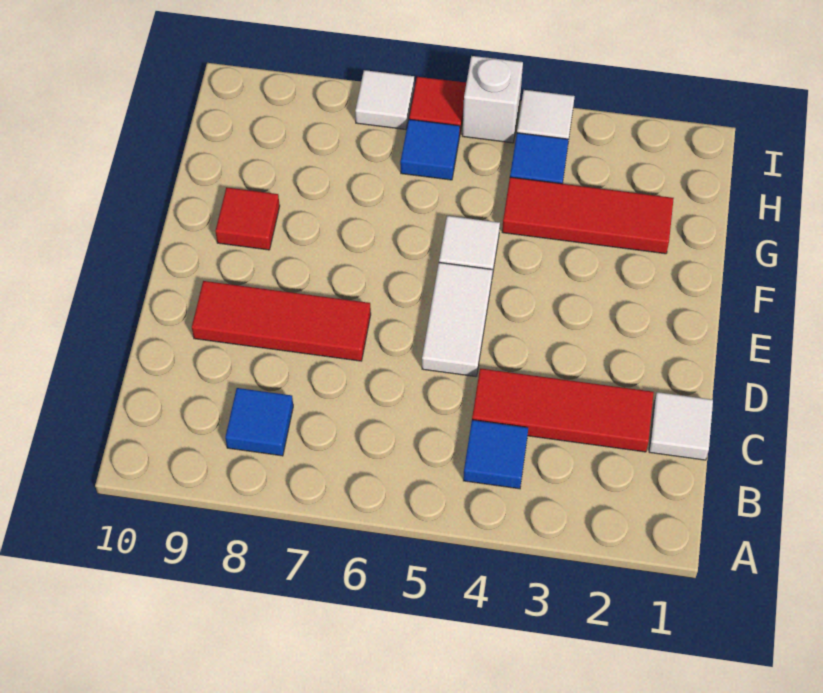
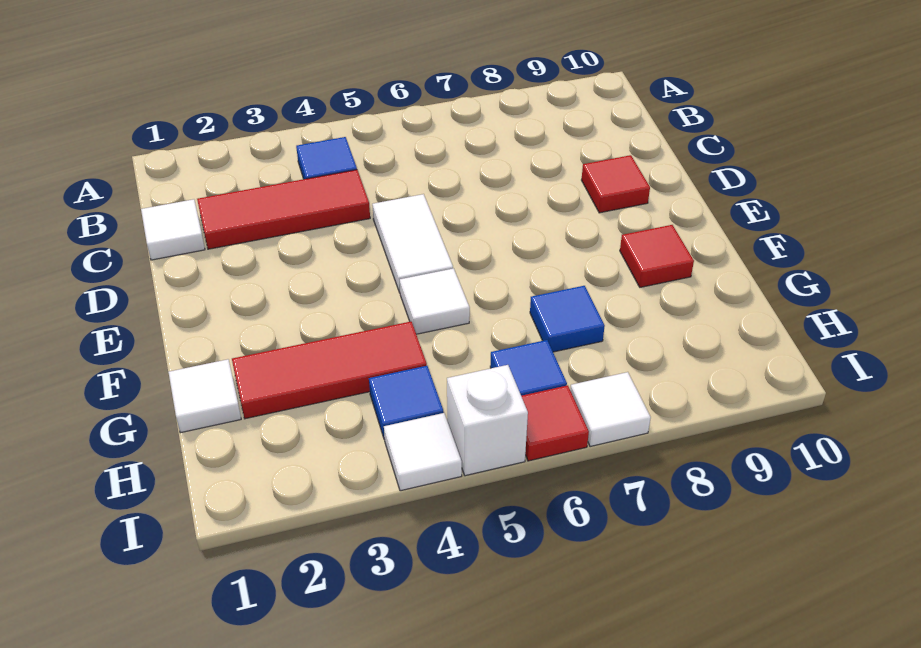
blue 1x1 tile [225,388,293,456] -> blue 1x1 tile moved to [530,286,605,352]
red 1x3 tile [192,281,371,361] -> red 1x1 tile [582,155,650,213]
none -> white 1x1 tile [168,359,241,433]

